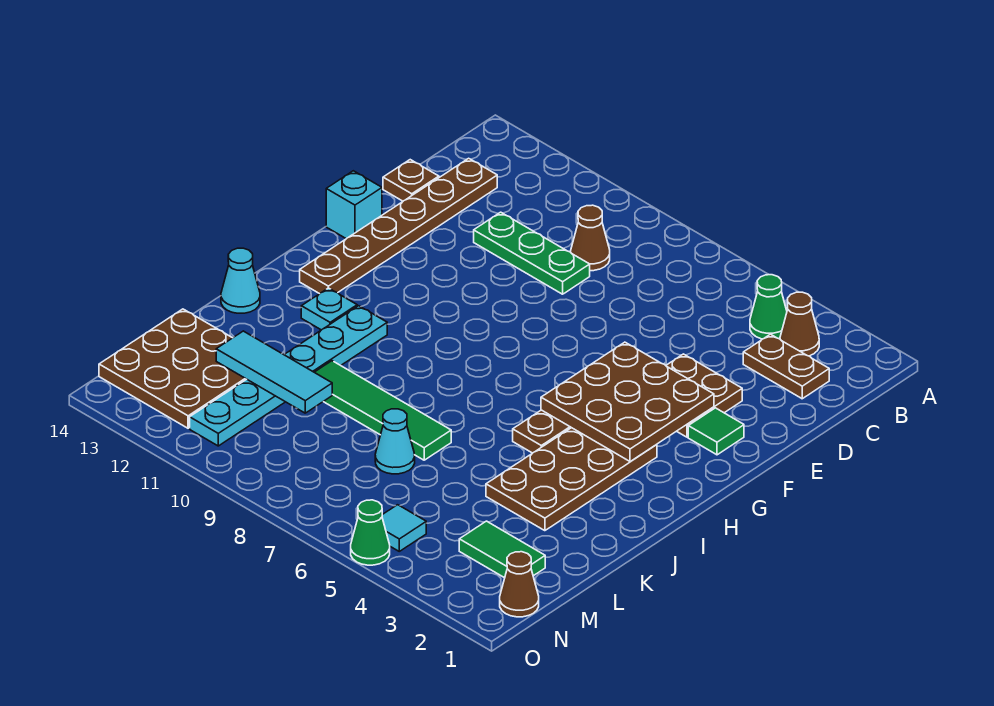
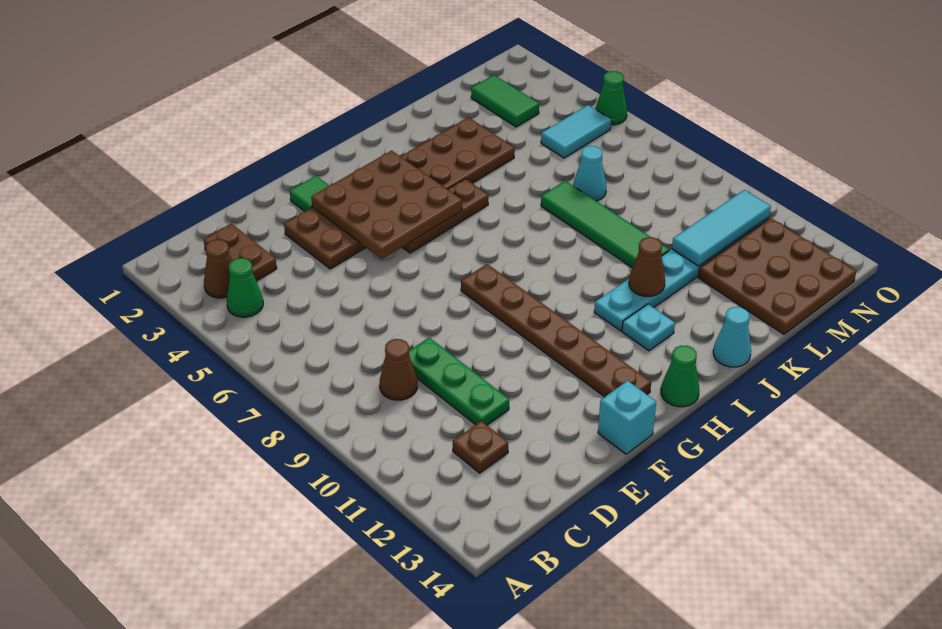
brown 1x6 plate [300,158,497,294] -> brown 1x6 plate turned to [461,264,651,397]
brown 1x1 plate [383,160,439,201] -> brown 1x1 plate moved to [453,421,508,473]
none -> green 1x1 cone [661,346,699,407]
cyan 1x3 tile [216,331,332,413] -> cyan 1x3 tile turned to [672,190,771,266]
brown 1x1 cone [500,552,539,617] -> brown 1x1 cone moved to [629,237,665,296]
cyan 1x1 tile [382,505,426,551] -> cyan 1x2 tile [541,105,611,158]

